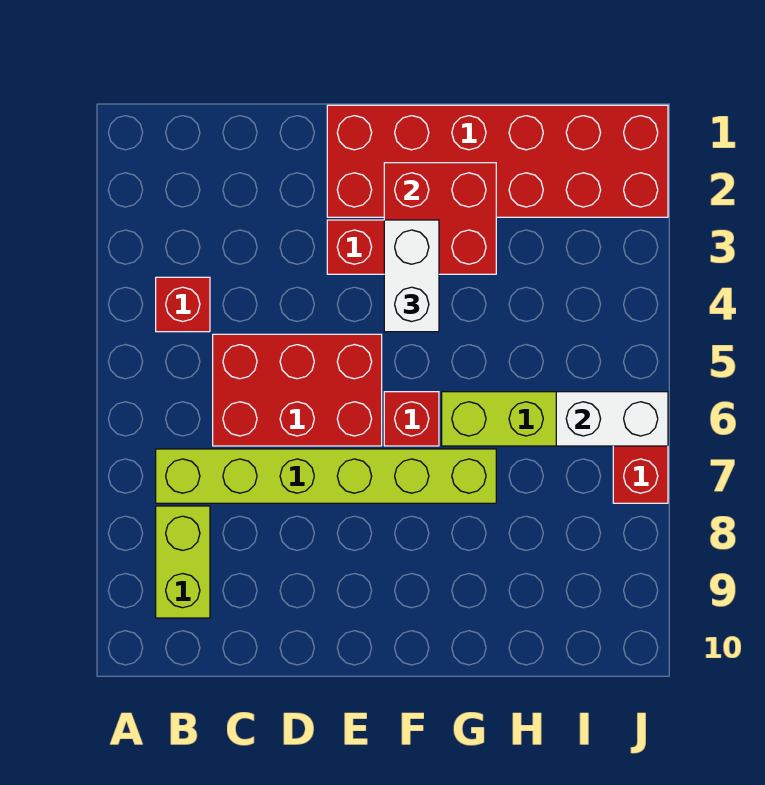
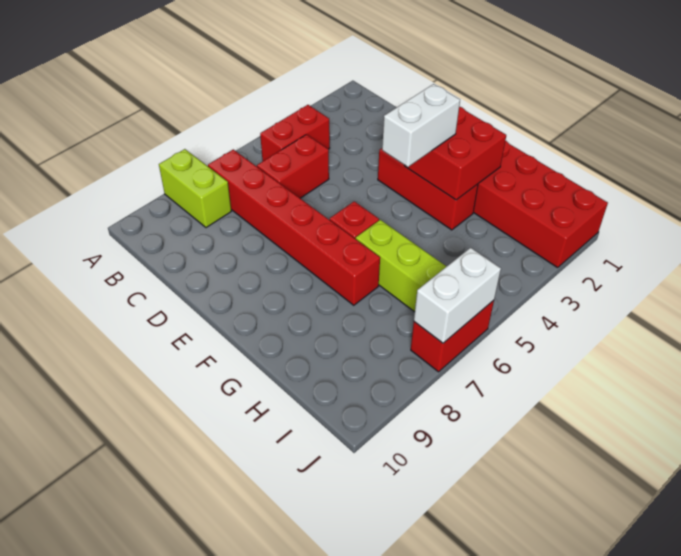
red 1x1 brick [156,277,210,332] -> red 1x2 brick [260,105,330,161]
lime 1x6 brick [156,449,496,503] -> red 1x6 brick [208,150,380,305]
lime 1x2 brick [156,506,210,618] -> lime 1x2 brick turned to [159,149,231,228]
red 2x3 brick [213,334,382,446] -> red 1x2 brick [257,135,329,198]
white 1x2 brick [556,392,668,446] -> white 1x2 brick turned to [414,248,501,343]

